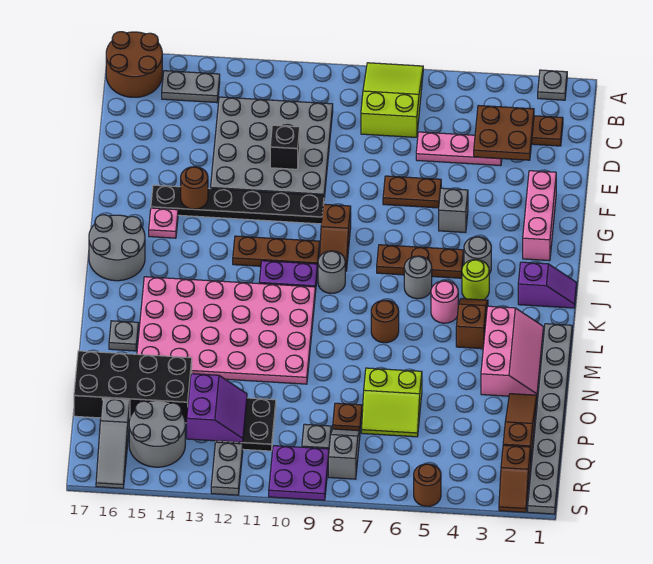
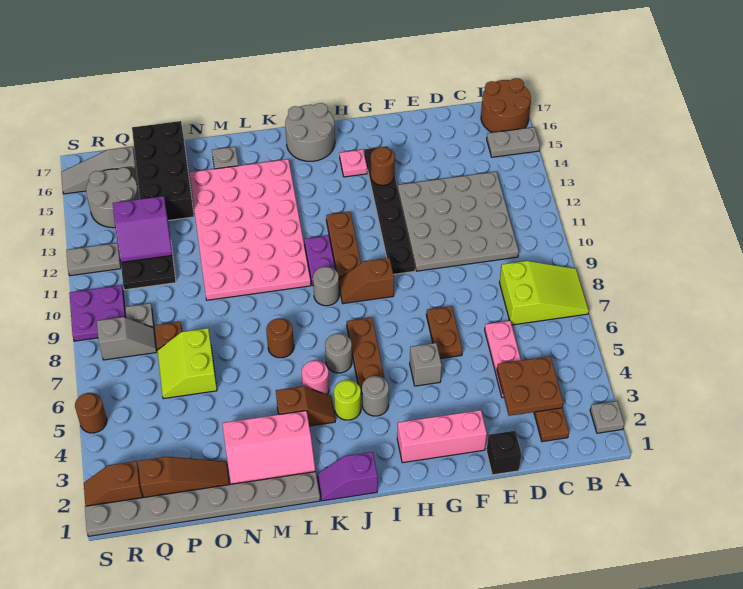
grey 1x2 plate [162,71,220,103] -> grey 1x2 plate turned to [487,127,540,157]
black 1x1 brick [270,125,300,169] -> black 1x1 brick moved to [486,431,522,475]
purple 1x2 slope [518,262,577,308] -> purple 1x2 slope turned to [317,452,378,501]

